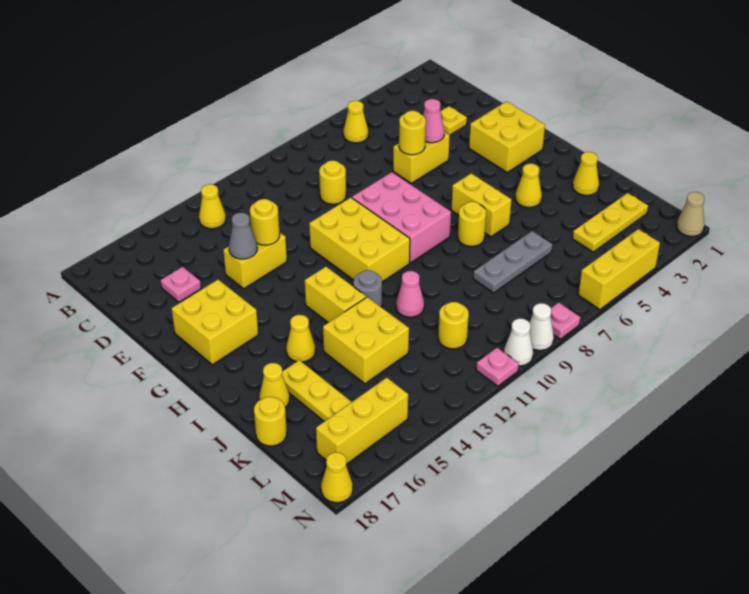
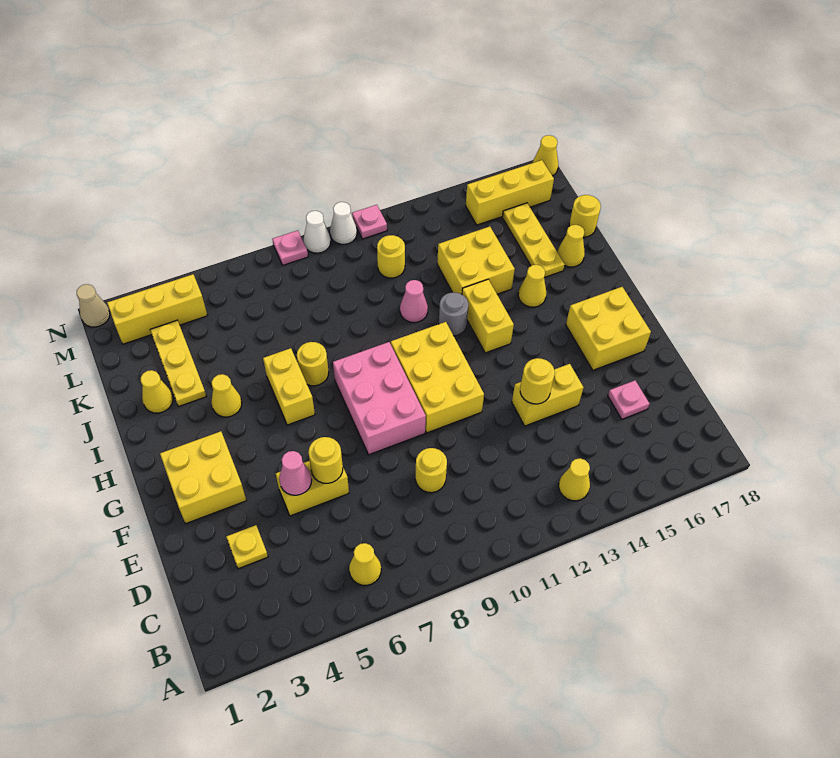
grey 1x1 cone [229,213,257,259] -> none
grey 1x3 plate [473,231,552,293] -> none
yellow 1x3 plate [573,193,648,252] -> yellow 1x3 plate turned to [150,320,206,407]
yellow 1x3 brick [578,229,660,310] -> yellow 1x3 brick moved to [107,274,208,344]

